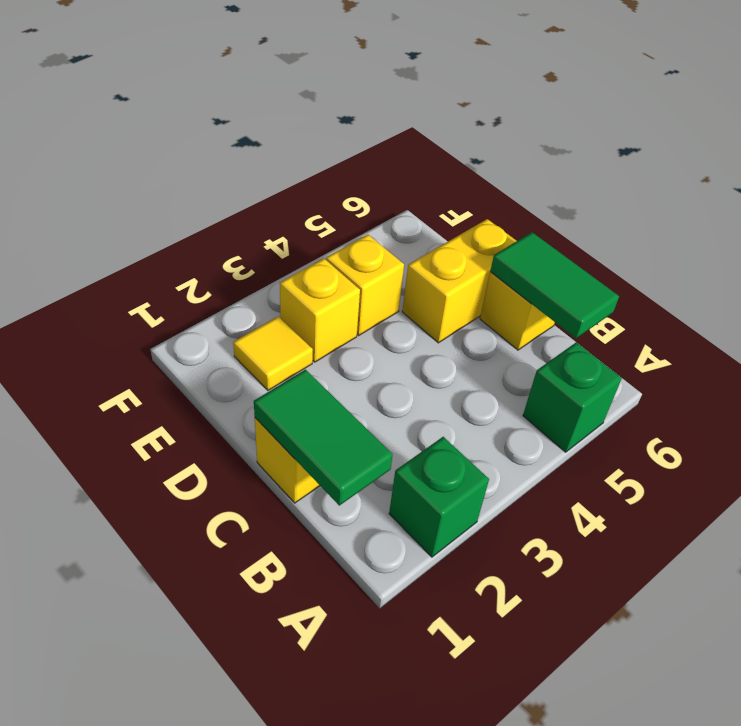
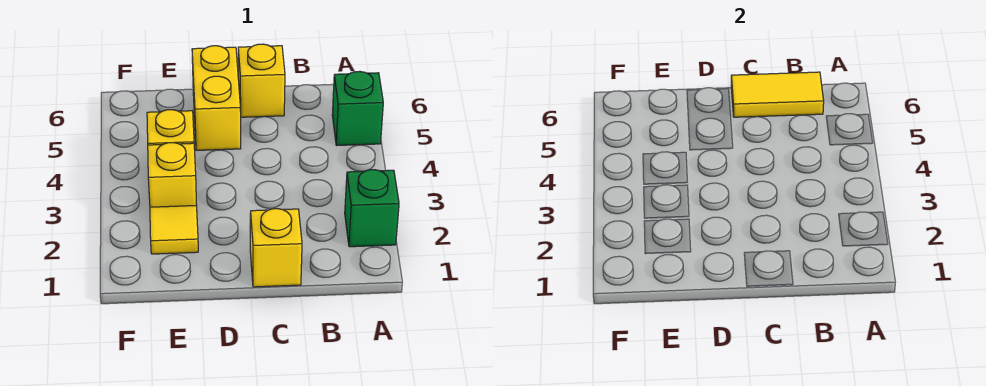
green 1x2 tile [254,370,393,505] -> none
green 1x2 tile [490,232,619,338] -> yellow 1x2 tile [731,72,824,117]

